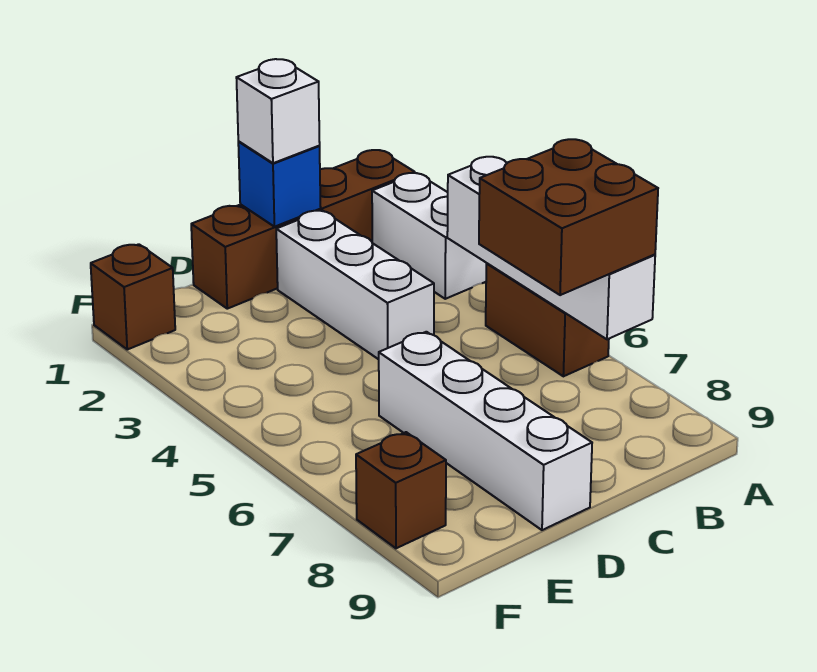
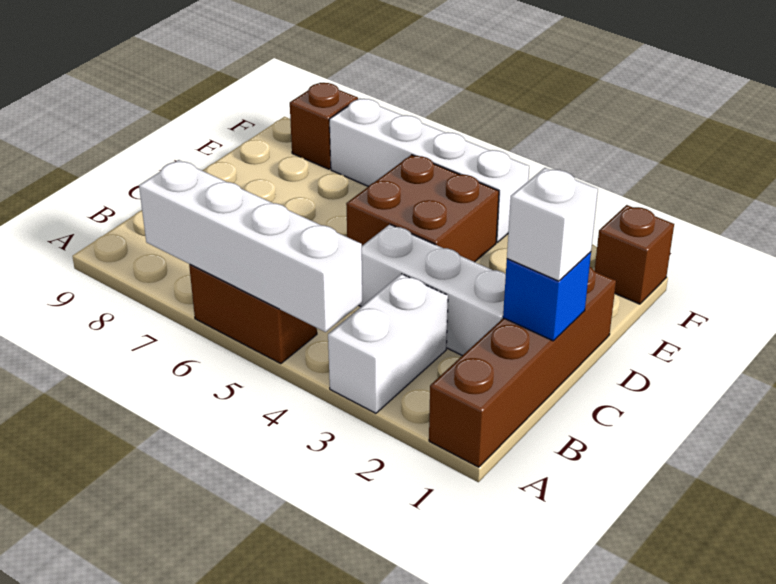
white 1x2 brick [372,173,487,299] -> white 1x2 brick turned to [328,274,448,413]
brown 2x2 brick [479,139,658,295] -> brown 2x2 brick moved to [346,155,499,262]
white 1x4 brick [379,332,592,530] -> white 1x4 brick moved to [329,99,529,242]

